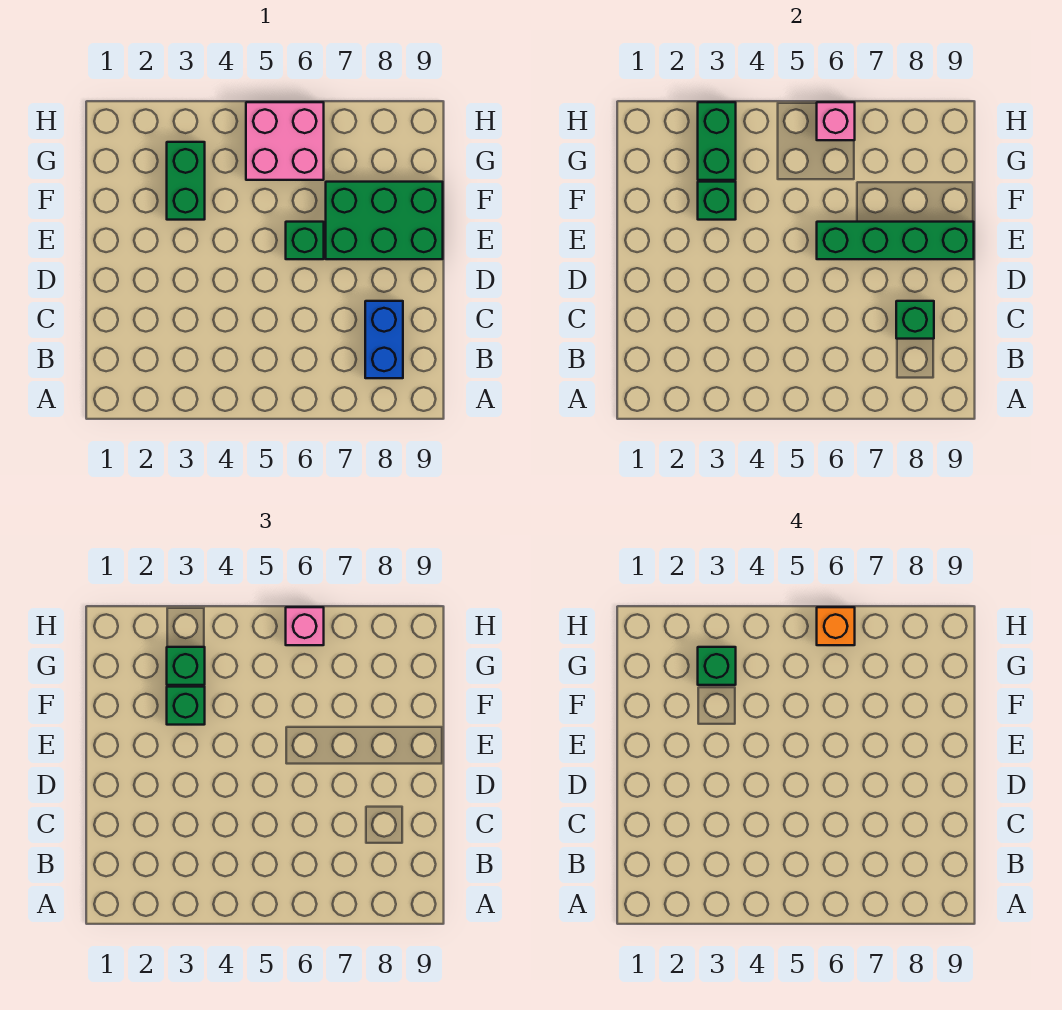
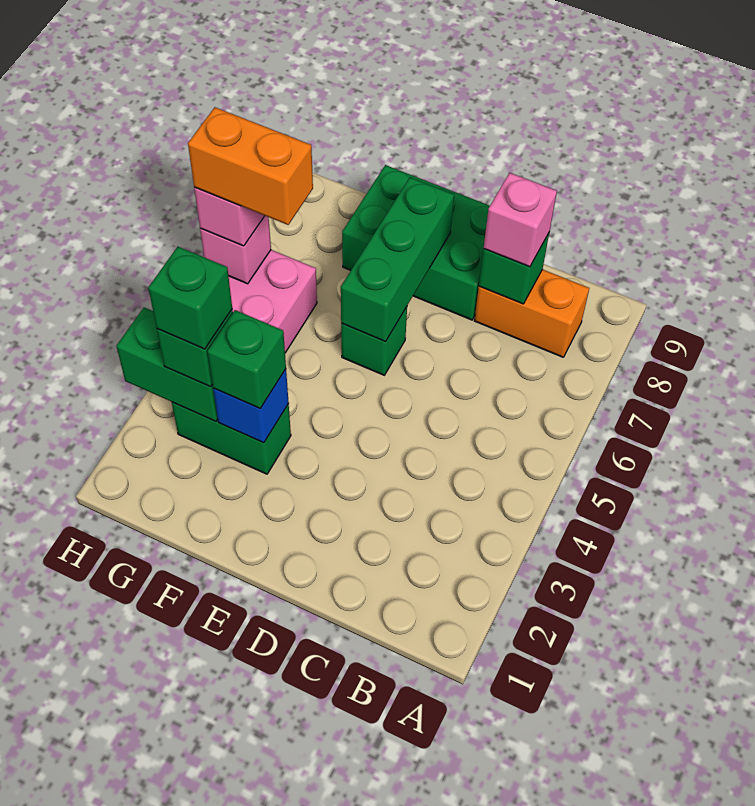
blue 1x2 brick [365,301,403,378] -> orange 1x2 brick [475,269,589,357]
none -> pink 1x1 brick [484,173,557,267]
green 1x4 brick [817,222,974,259] -> green 1x3 brick [341,177,454,341]
green 2x3 brick [326,182,443,259] -> green 2x3 brick turned to [342,165,490,320]
green 1x1 brick [698,182,736,220] -> blue 1x1 brick [213,369,289,443]
orange 1x1 brick [817,607,855,645] -> orange 1x2 brick [188,107,313,225]

